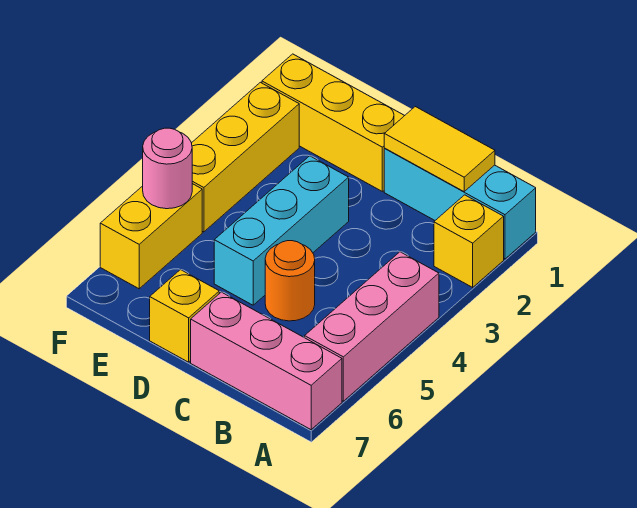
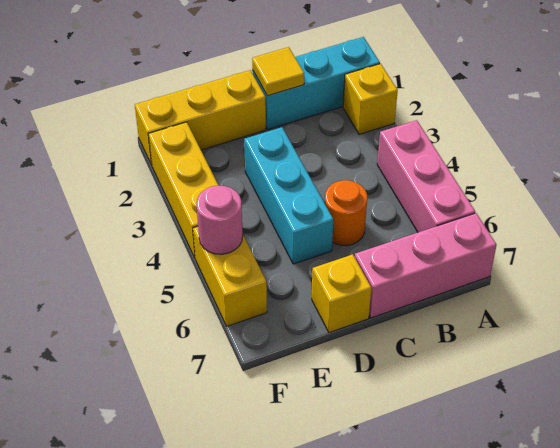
yellow 1x2 tile [384,107,495,192] -> yellow 1x1 tile [252,47,304,96]

